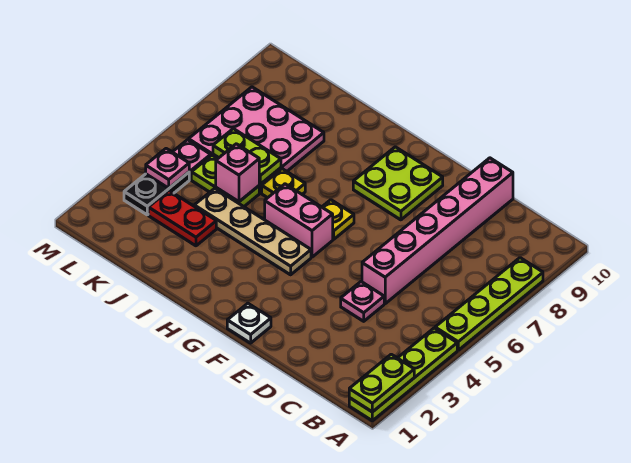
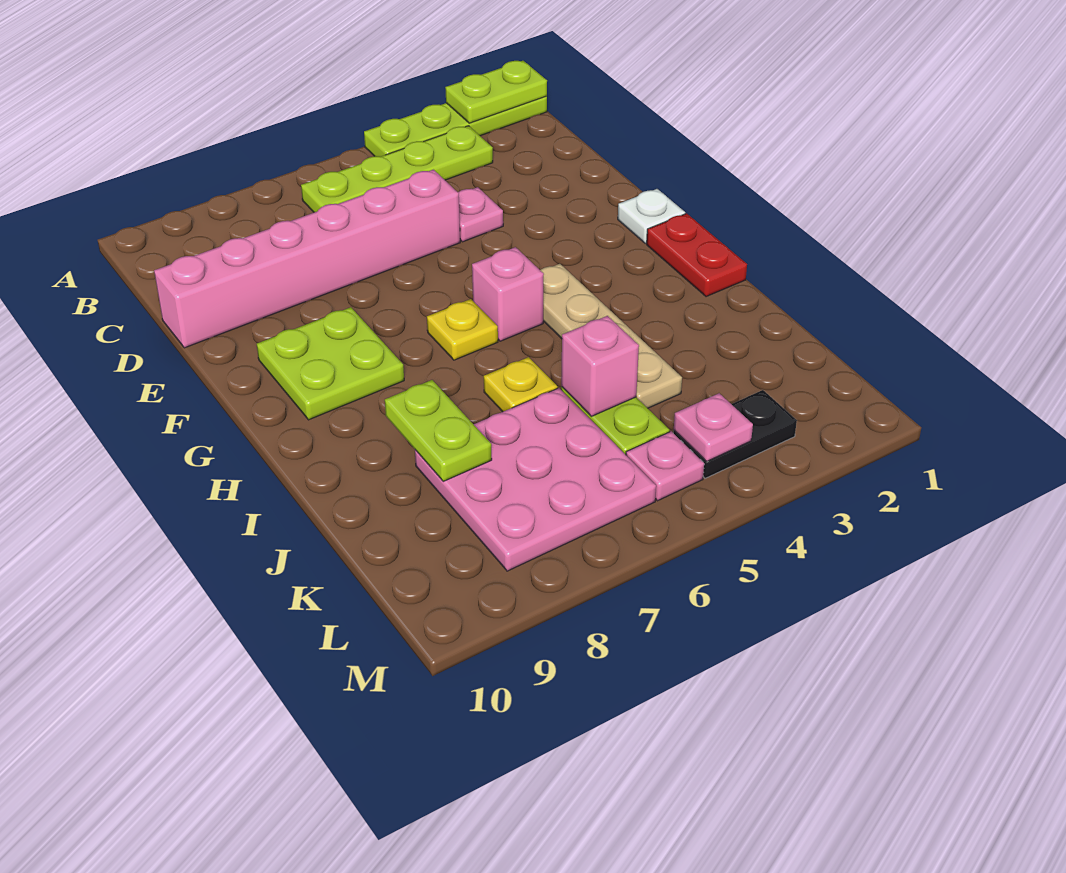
lime 1x4 plate [435,258,543,350] -> lime 1x4 plate moved to [301,126,493,212]
pink 1x2 brick [265,184,333,257] -> pink 1x1 brick [472,247,544,341]
red 1x2 plate [148,191,216,246] -> red 1x2 plate moved to [647,213,747,297]
lime 1x2 plate [213,129,281,184] -> lime 1x2 plate moved to [385,380,492,481]

